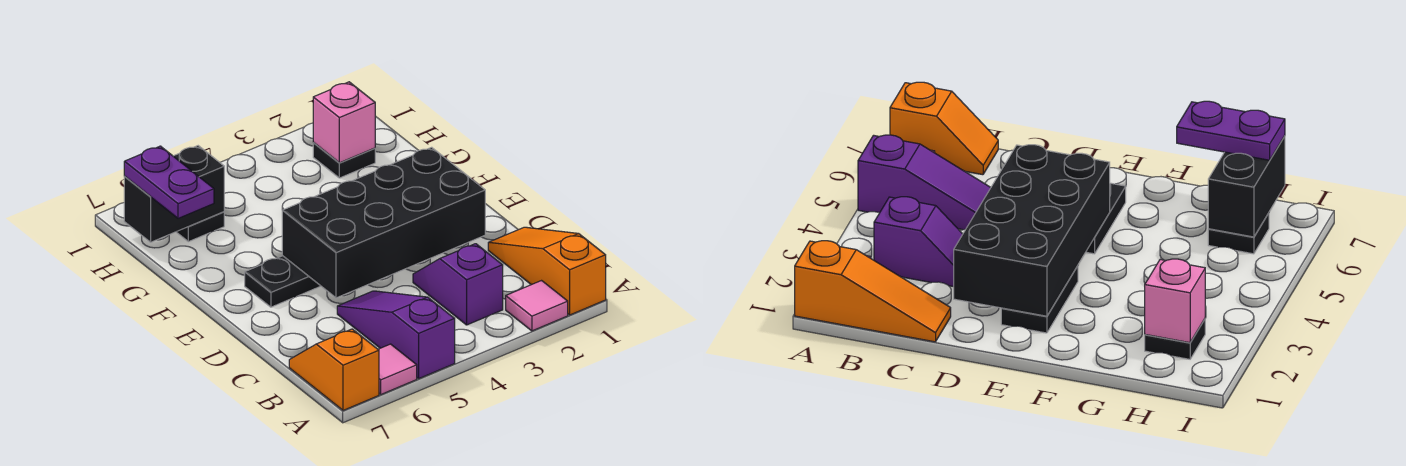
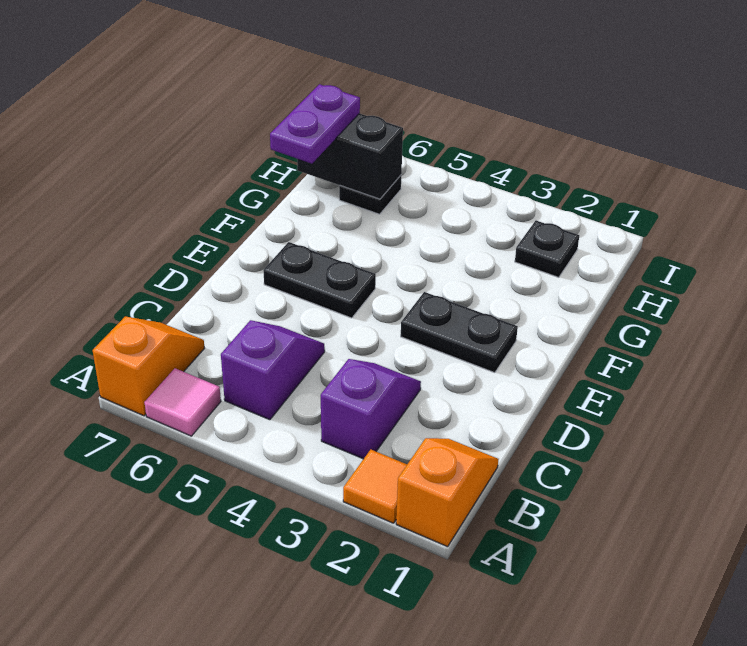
orange 1x3 slope [488,227,606,315] -> orange 1x2 slope [396,438,499,547]
pink 1x1 tile [506,281,568,331] -> orange 1x1 tile [343,450,407,523]
purple 1x3 slope [337,291,455,379] -> purple 1x2 slope [221,320,325,420]
black 2x4 brick [282,147,485,298] -> none
pink 1x1 brick [313,82,375,163] -> none

